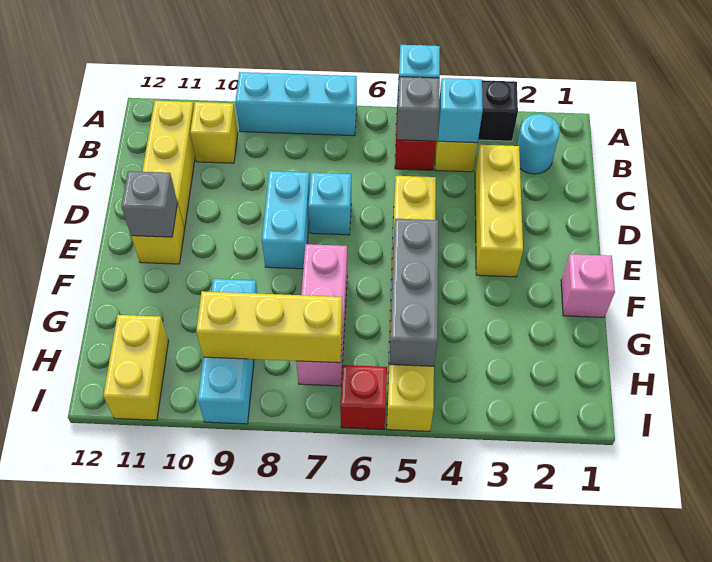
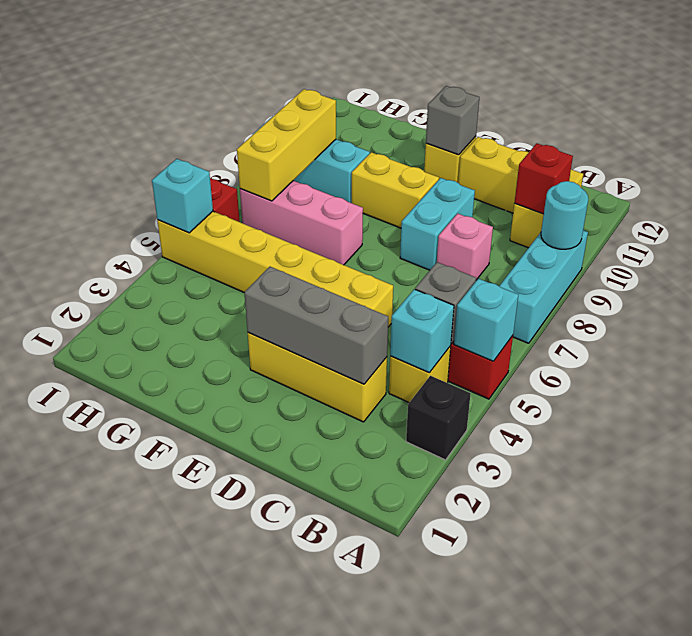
cyan 1x1 round brick [517,114,560,174] -> cyan 1x1 round brick moved to [541,181,588,249]
none -> red 1x1 brick [515,143,573,214]
cyan 1x1 brick [308,173,351,235] -> cyan 1x1 brick moved to [152,159,213,233]
cyan 1x2 brick [262,171,310,269] -> cyan 1x2 brick turned to [400,178,475,270]
pink 1x1 brick [561,254,615,317] -> pink 1x1 brick moved to [437,214,493,280]
grey 1x3 brick [389,219,438,366] -> grey 1x3 brick moved to [244,267,388,384]
yellow 1x2 brick [103,315,168,420] -> yellow 1x2 brick moved to [352,152,439,228]

